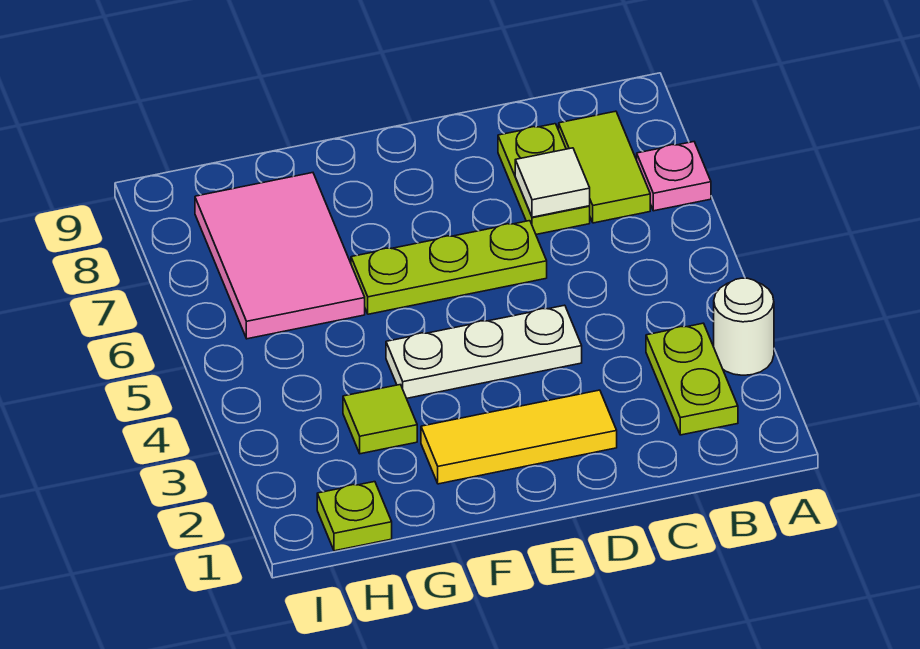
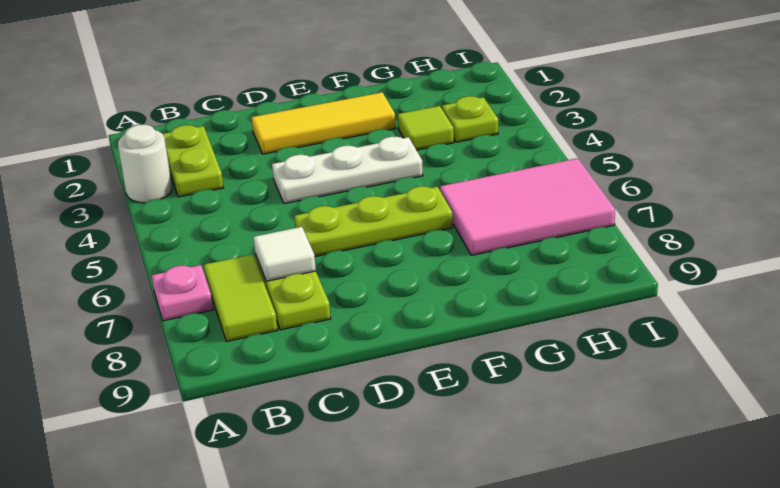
pink 2x3 tile [195,173,365,339] -> pink 2x3 tile turned to [440,158,615,255]
lime 1x1 plate [317,482,392,551] -> lime 1x1 plate moved to [442,96,498,142]

